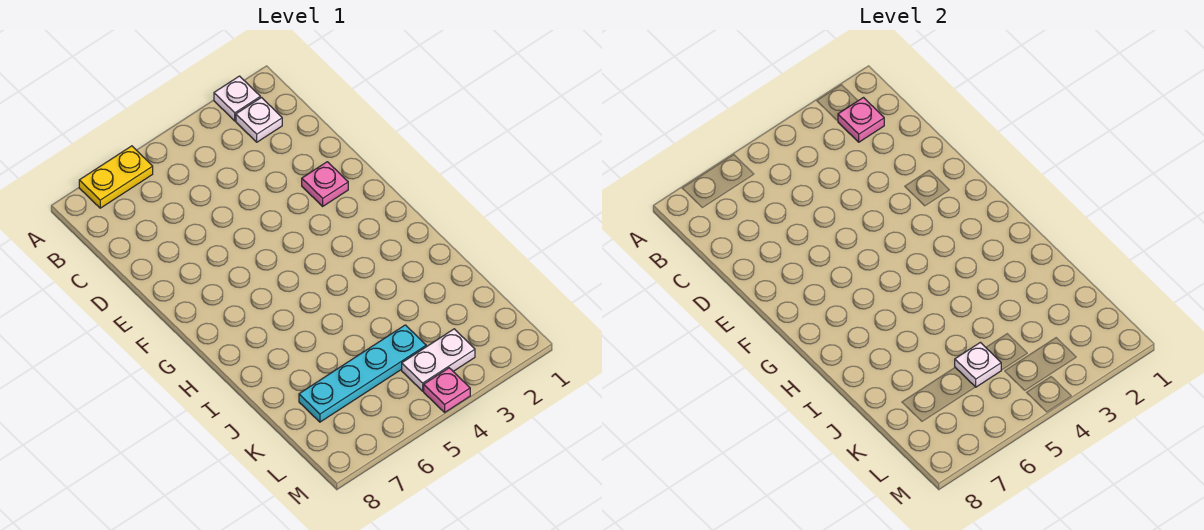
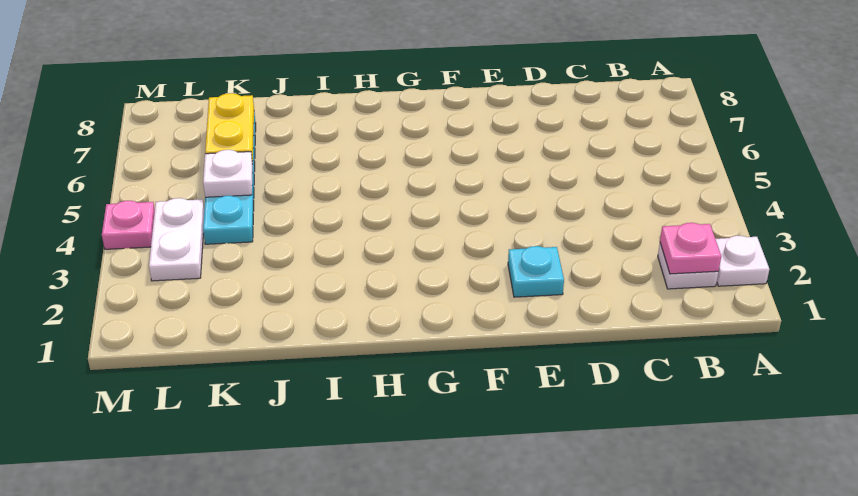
yellow 1x2 plate [79,146,153,208] -> yellow 1x2 plate moved to [205,93,254,164]
pink 1x1 plate [302,162,348,206] -> cyan 1x1 plate [508,246,564,297]

